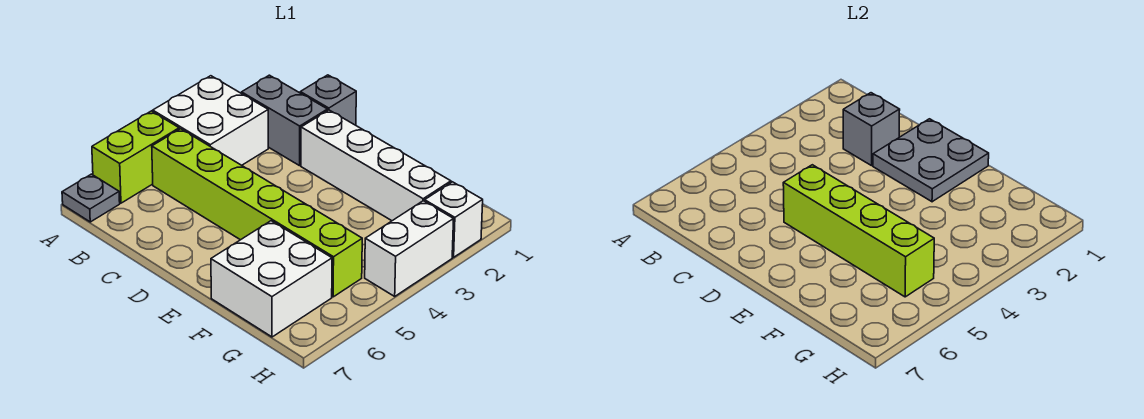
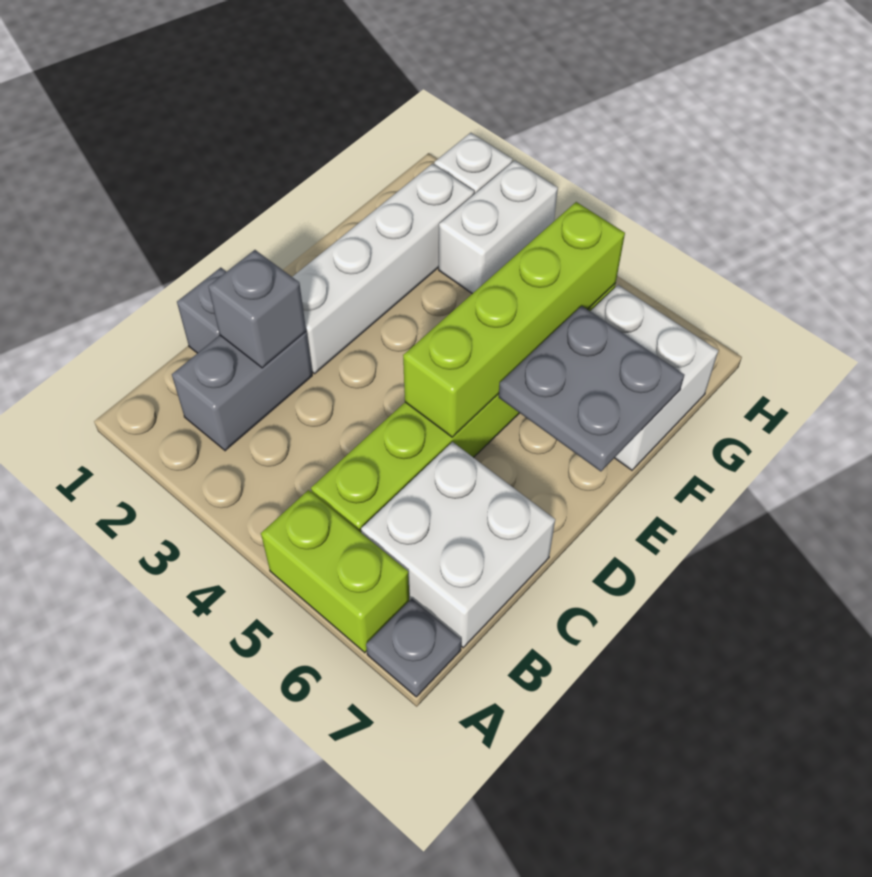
white 2x2 brick [153,76,268,165] -> white 2x2 brick moved to [361,442,555,648]
grey 2x2 plate [873,119,989,202] -> grey 2x2 plate moved to [499,306,684,471]
white 1x2 brick [365,201,454,296] -> white 1x2 brick turned to [439,160,558,294]

